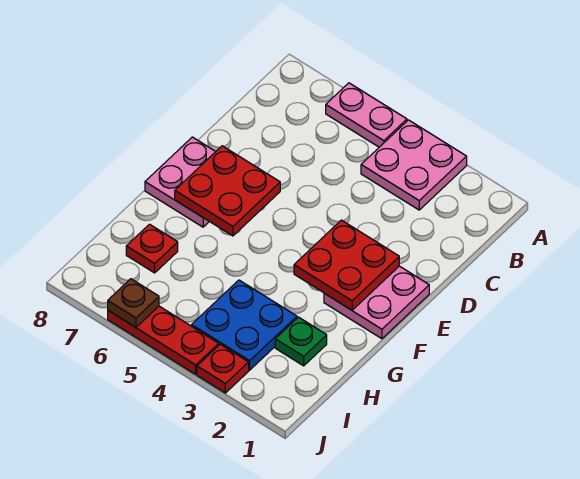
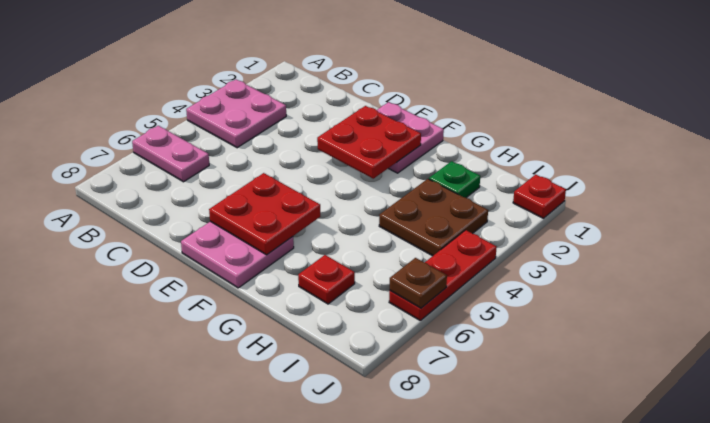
pink 1x2 plate [326,83,407,147] -> pink 1x2 plate turned to [132,126,209,182]
blue 2x2 plate [192,280,297,370] -> brown 2x2 plate [379,179,488,256]
red 1x1 plate [197,344,249,393] -> red 1x1 plate moved to [513,174,566,218]

